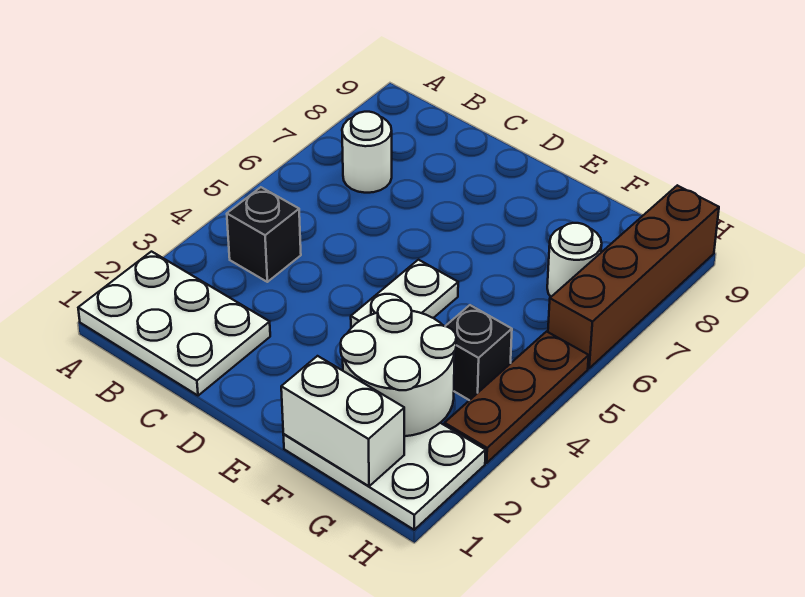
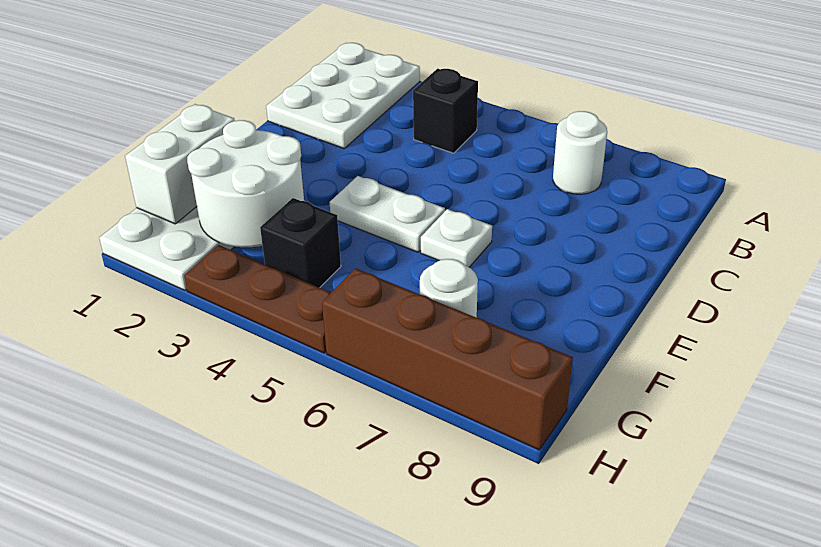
none -> white 1x1 plate [421,209,492,267]

